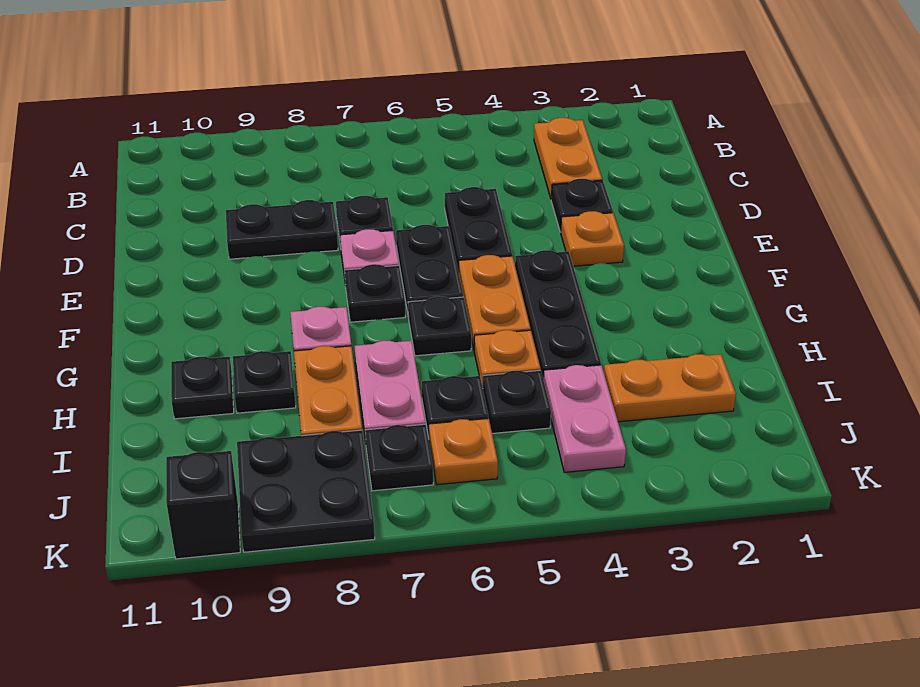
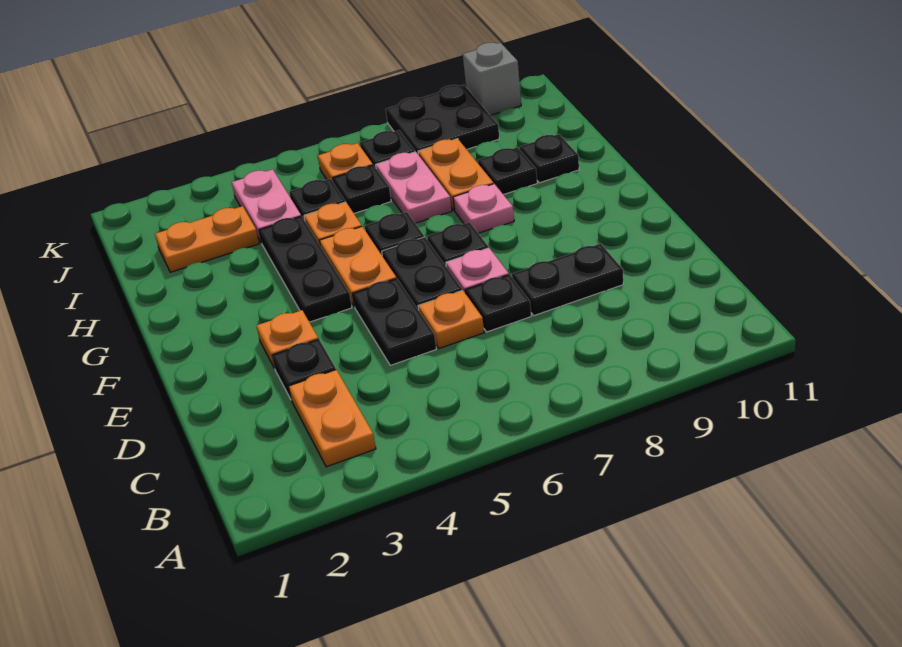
none -> orange 1x1 plate [418,290,484,348]
black 1x1 brick [166,451,240,559] -> grey 1x1 brick [463,43,521,115]

